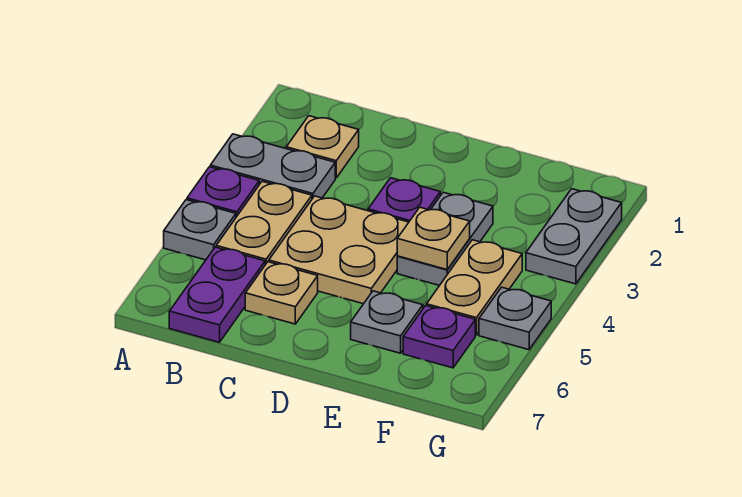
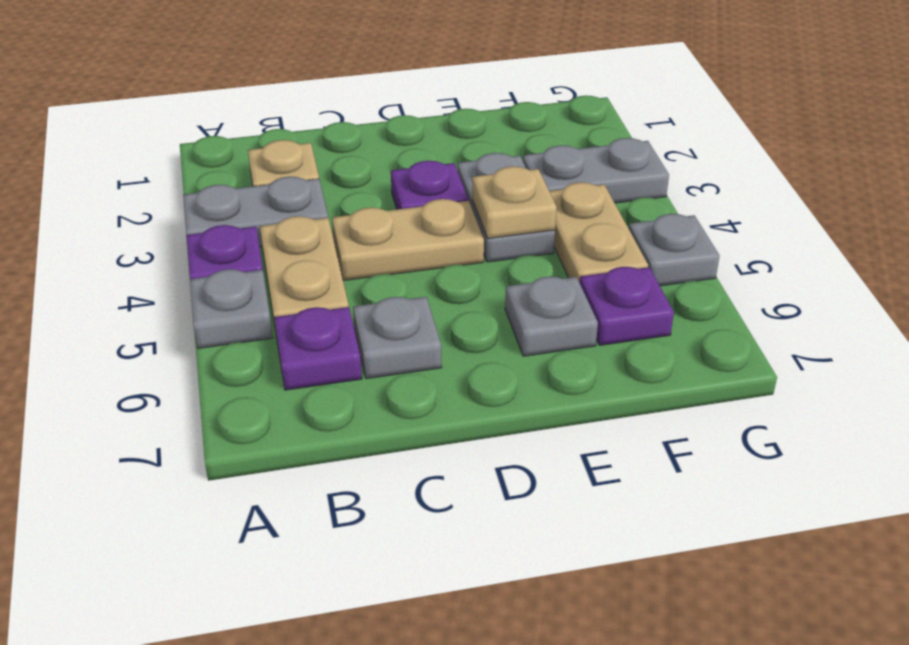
purple 1x2 plate [169,247,265,342] -> purple 1x1 plate [274,307,362,390]
tan 2x2 plate [269,196,409,304] -> tan 1x2 plate [332,199,484,281]
tan 1x1 plate [245,262,318,324] -> grey 1x1 plate [353,297,442,379]
grey 1x2 plate [526,189,622,284] -> grey 1x2 plate turned to [523,138,669,203]

